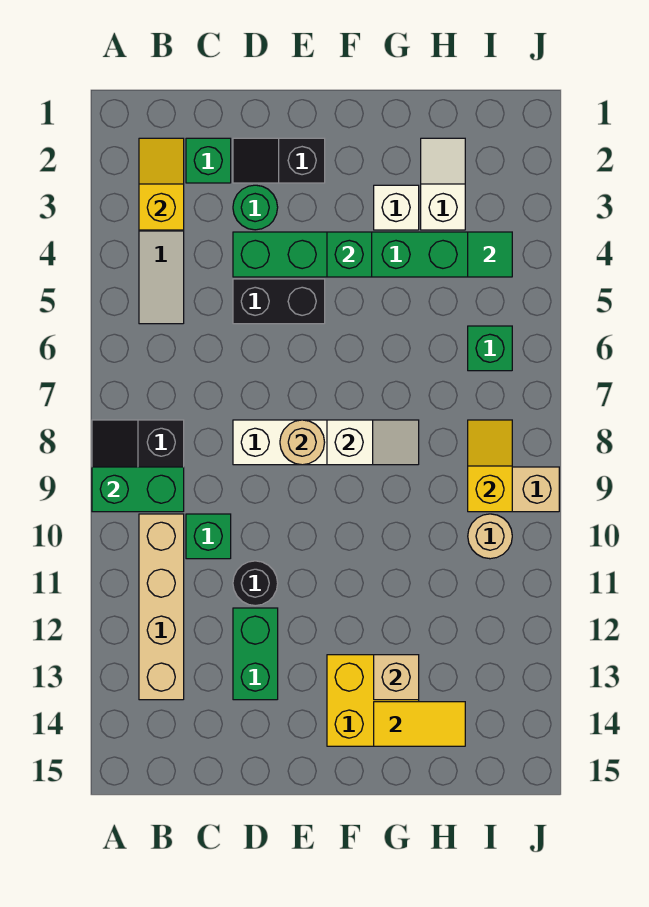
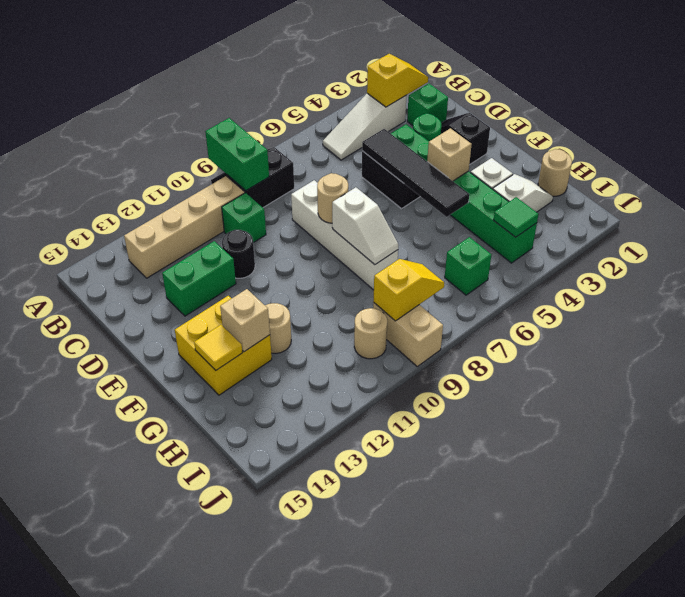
none -> black 1x4 tile [362,129,469,217]
green 1x1 brick [327,232,372,277] -> tan 1x1 brick [427,128,472,181]
none -> tan 1x1 round brick [265,303,291,353]
yellow 1x2 tile [374,702,465,746] -> yellow 1x1 tile [194,325,242,370]
none -> tan 1x1 round brick [538,149,572,196]

